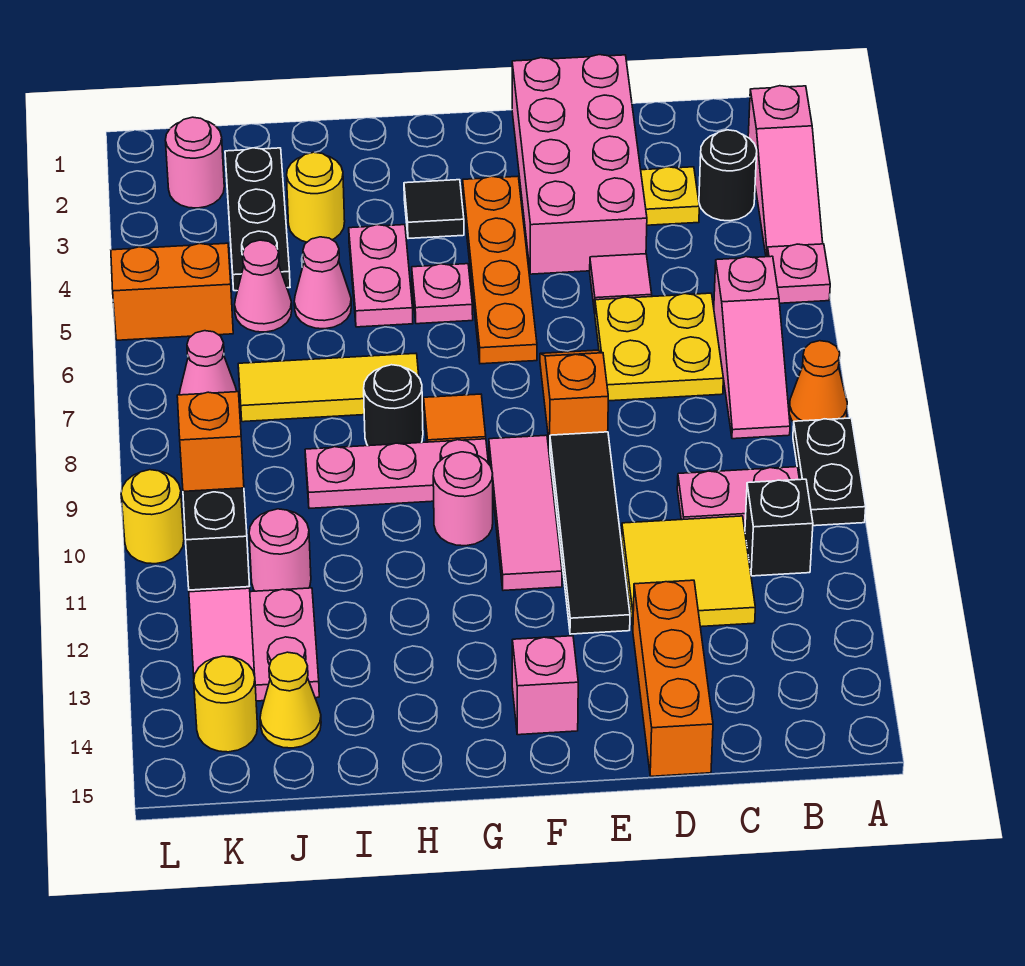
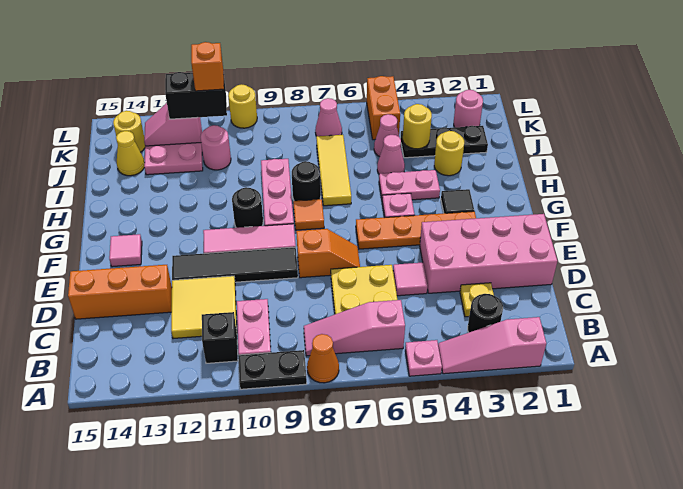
pink 1x1 brick [512,636,578,735] -> pink 1x1 tile [109,234,142,267]
pink 1x1 round brick [433,452,493,546] -> black 1x1 round brick [232,187,263,228]
none -> yellow 1x1 round brick [403,104,432,149]

